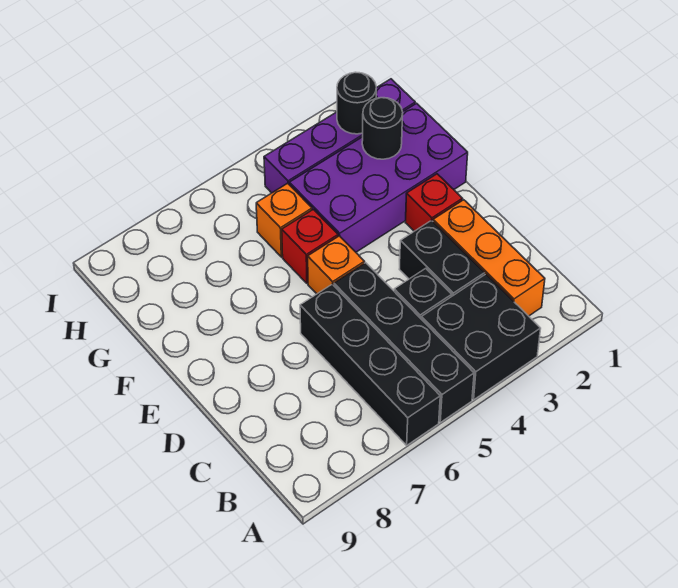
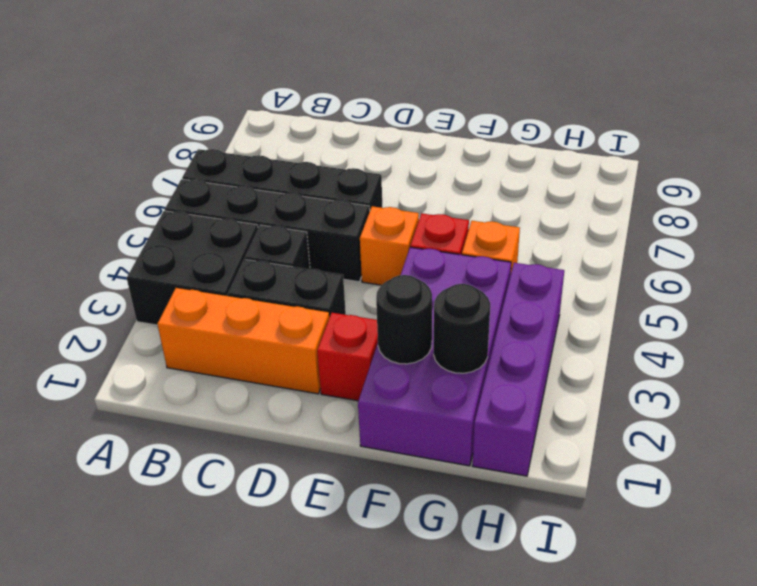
black 1x1 round brick [337,72,376,134] -> black 1x1 round brick moved to [376,275,432,364]

